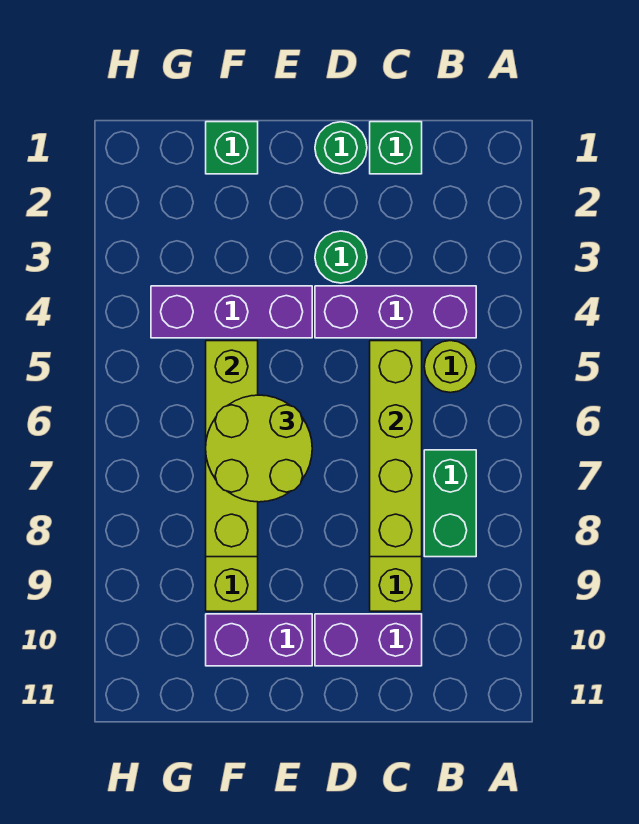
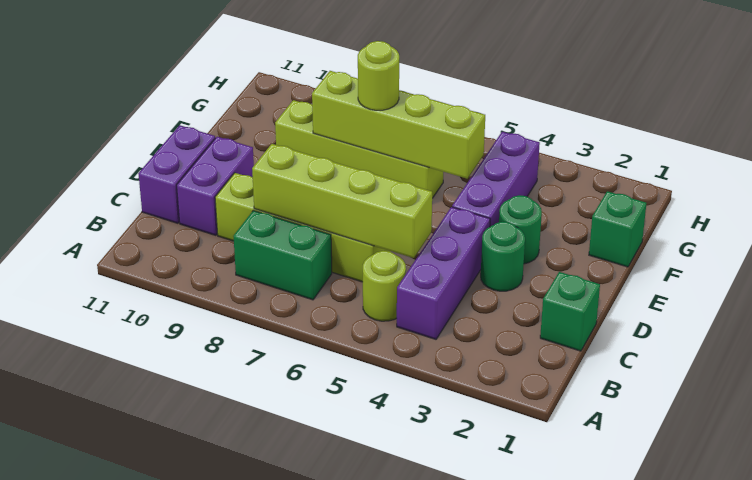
green 1x1 round brick [315,122,367,174] -> green 1x1 round brick moved to [499,195,542,264]
lime 2x2 round brick [206,395,312,502] -> lime 1x1 round brick [358,41,399,110]
purple 1x2 brick [206,614,312,666] -> purple 1x2 brick moved to [138,125,215,223]

